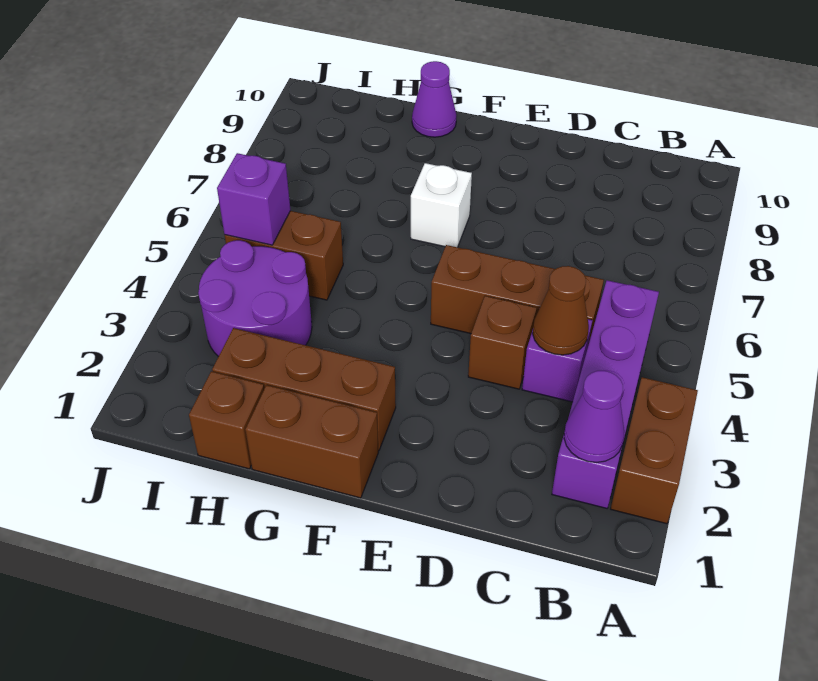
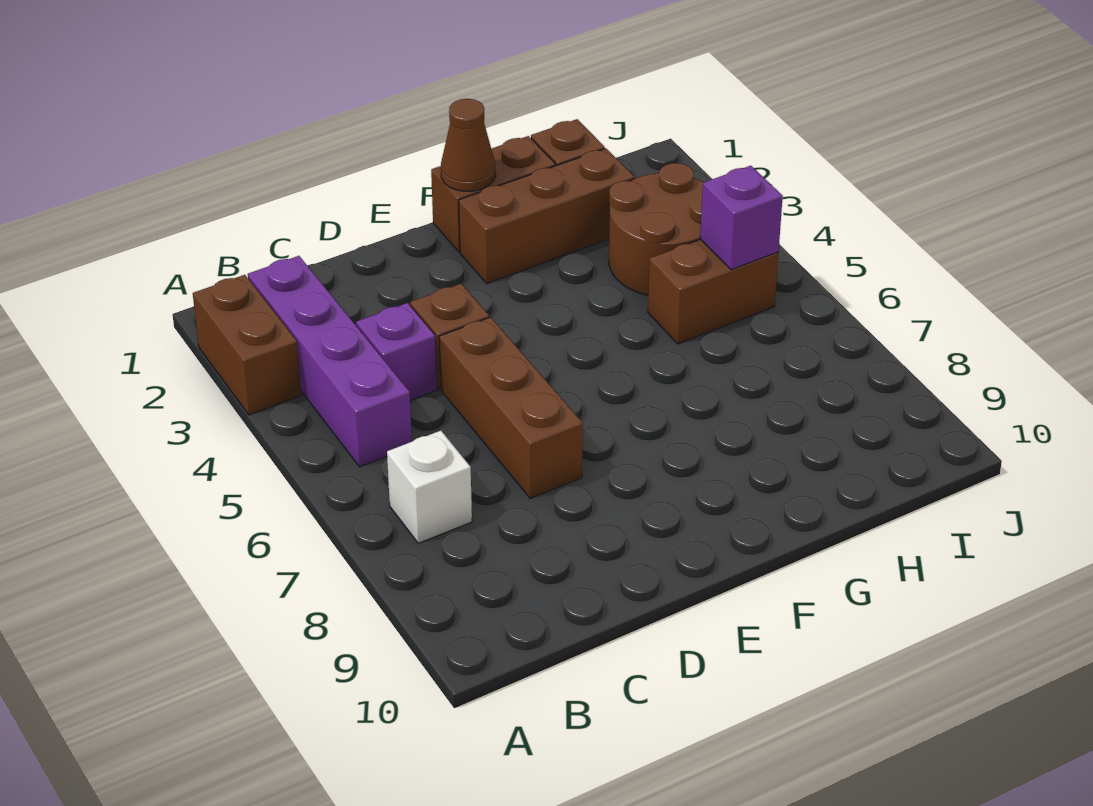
purple 1x1 cone [564,371,624,463] -> none
brown 1x1 cone [533,266,589,355] -> brown 1x1 cone moved to [441,99,496,191]
brown 1x3 brick [431,245,604,345] -> brown 1x3 brick turned to [439,317,583,498]
white 1x1 brick [411,163,472,247] -> white 1x1 brick moved to [387,431,472,543]
purple 1x1 cone [412,61,456,137] -> none
purple 2x2 round brick [198,240,312,356] -> brown 2x2 round brick [609,163,704,295]

